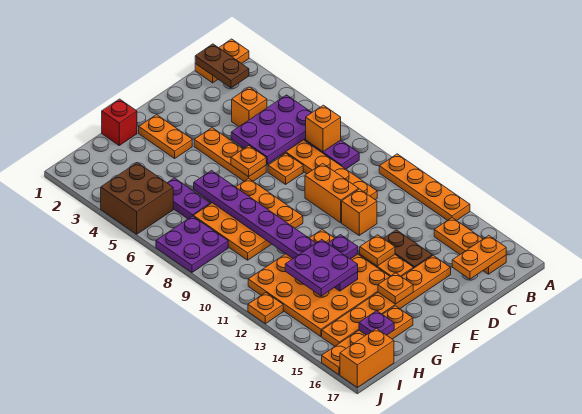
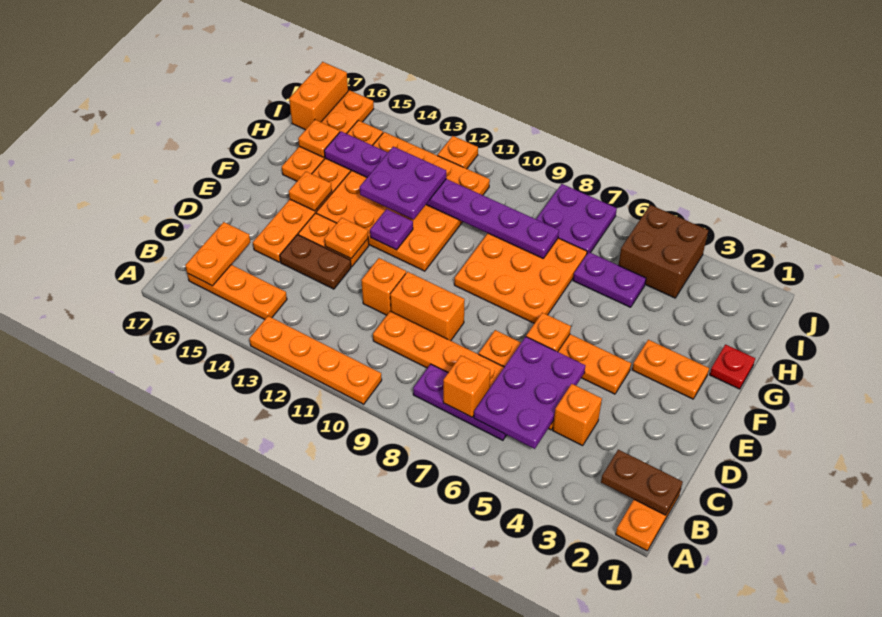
red 1x1 brick [102,99,137,145] -> red 1x1 plate [710,345,755,389]
purple 1x8 plate [194,171,358,291] -> purple 1x8 plate moved to [324,131,559,258]
purple 1x1 plate [359,311,394,335] -> orange 1x1 plate [298,120,340,157]

